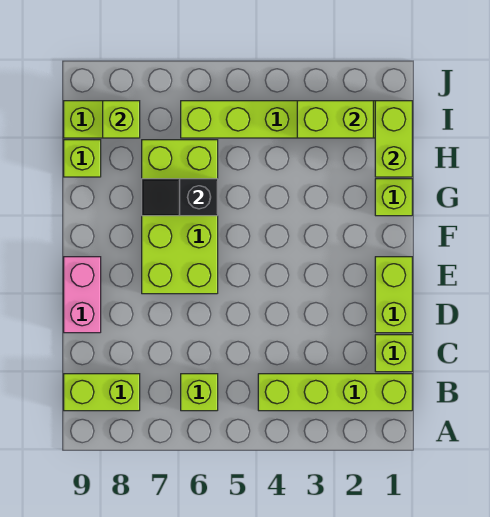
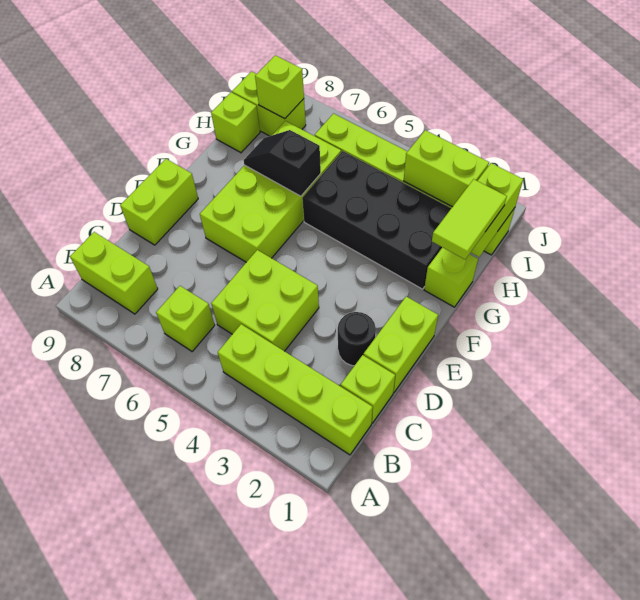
none -> lime 2x2 brick [211,250,319,351]
none -> black 1x1 round brick [338,312,376,366]
pink 1x2 brick [64,257,101,333] -> lime 1x2 brick [120,159,198,245]
none -> lime 1x2 tile [432,179,507,259]
none -> black 2x4 brick [302,151,451,289]

